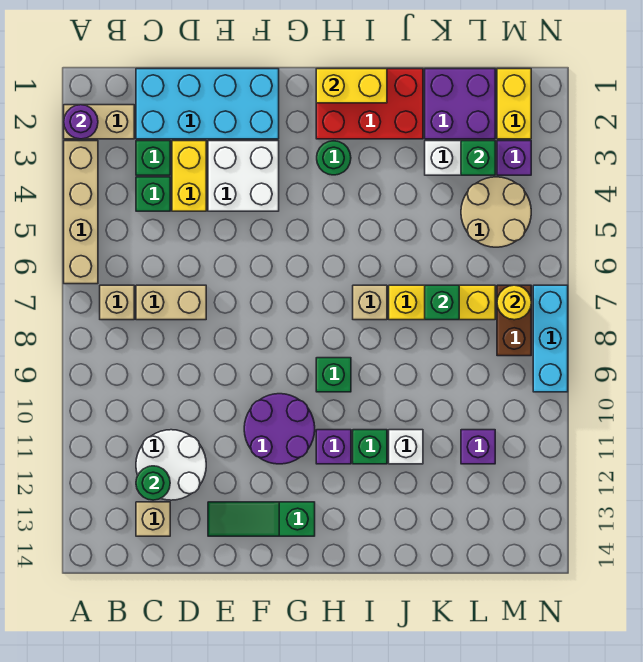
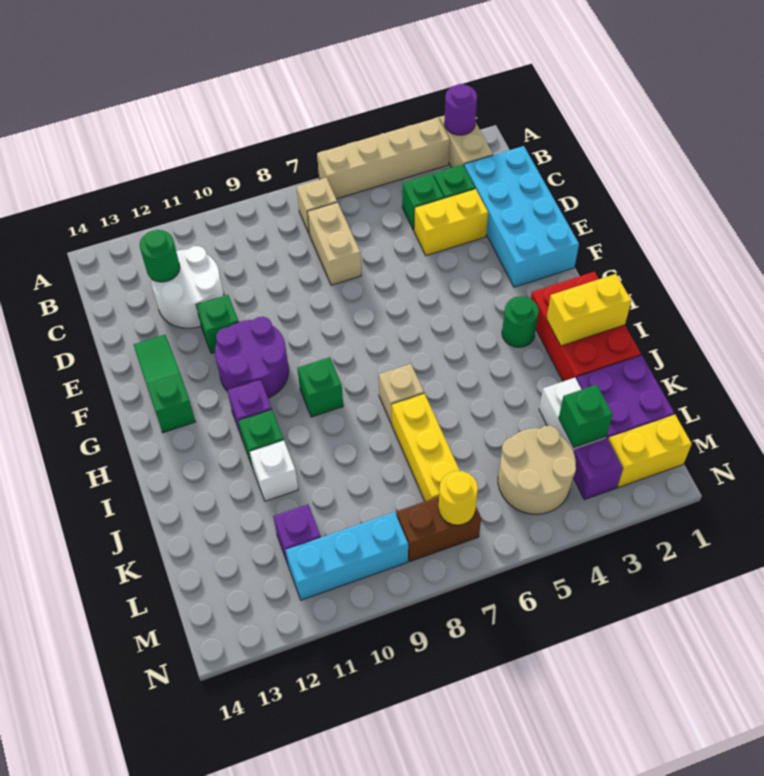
tan 1x1 brick [136,502,170,536] -> none
white 2x2 brick [208,141,279,211] -> none
yellow 1x2 brick [316,69,387,103] -> yellow 1x2 brick turned to [547,274,631,346]
green 1x1 brick [425,285,459,320] -> green 1x1 brick moved to [196,295,238,353]
cyan 1x3 brick [533,285,568,392] -> cyan 1x3 brick moved to [286,512,408,600]

